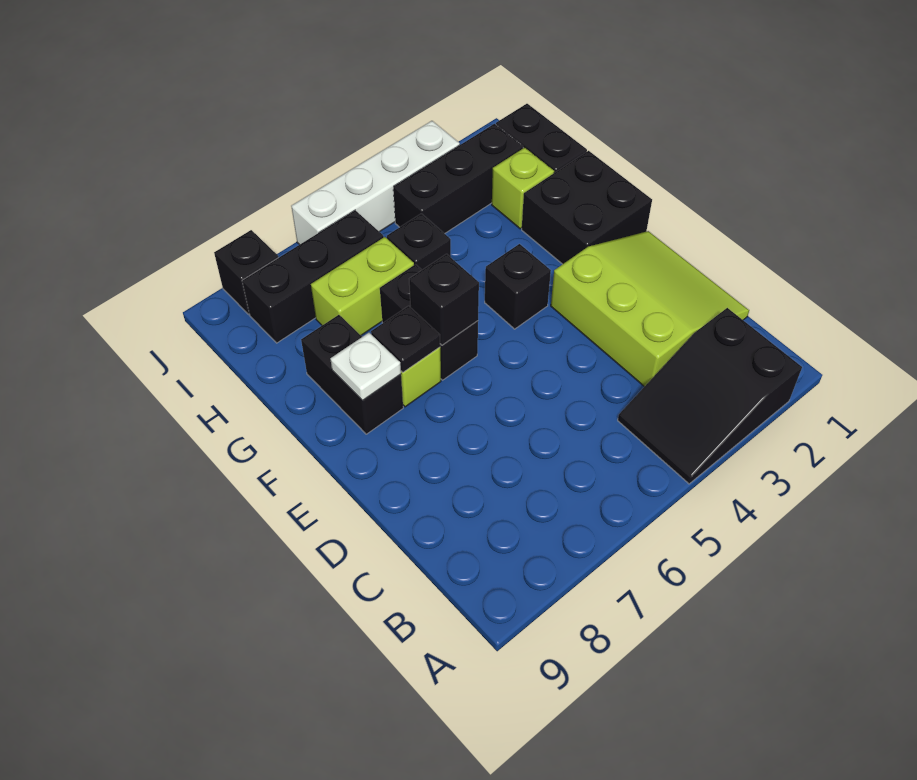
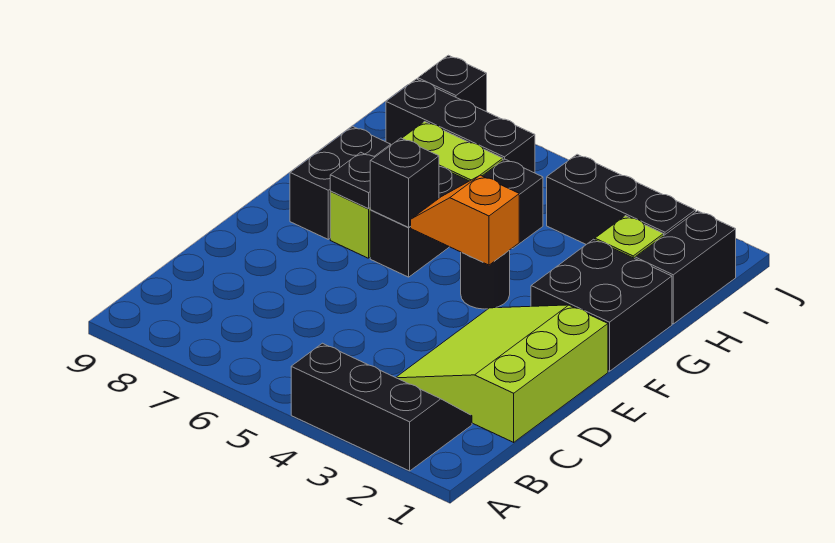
black 2x3 slope [618,308,802,484] -> black 2x3 slope turned to [291,343,472,471]
lime 3x3 slope [551,231,749,387] -> lime 3x3 slope turned to [396,305,608,442]
black 1x1 brick [485,244,551,329] -> black 1x1 round brick [461,250,510,309]
none -> orange 1x2 slope [410,175,519,265]
white 1x1 plate [330,333,401,401] -> none
white 1x4 brick [291,121,460,245] -> none

